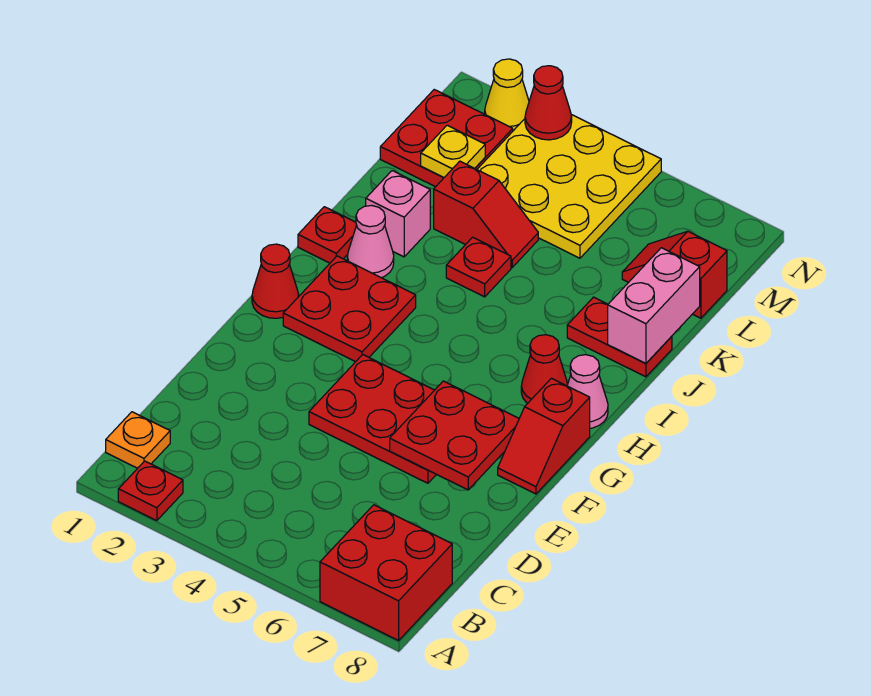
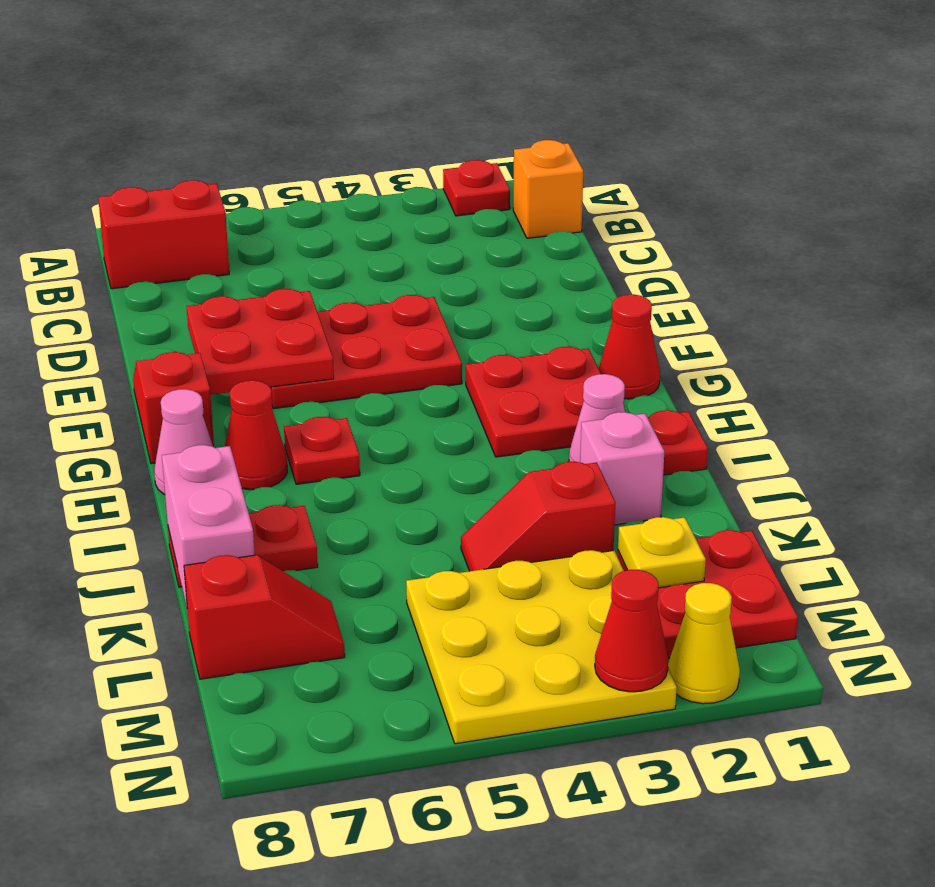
red 2x2 brick [320,505,452,640] -> red 1x2 brick [98,180,229,289]
orange 1x1 plate [106,412,170,468] -> orange 1x1 brick [513,140,583,238]
red 1x1 plate [446,237,511,297] -> red 1x1 plate moved to [284,417,360,484]

